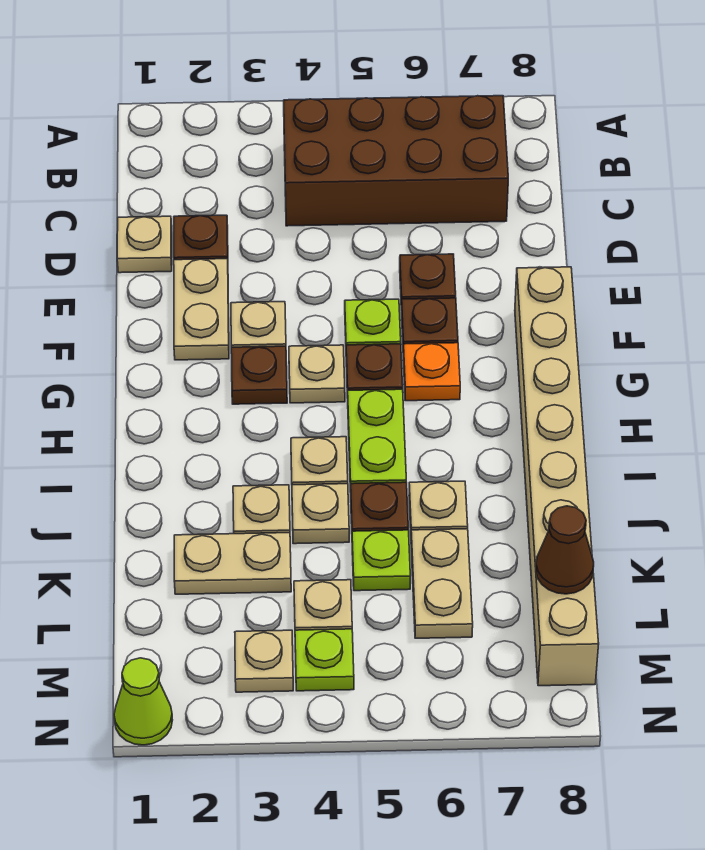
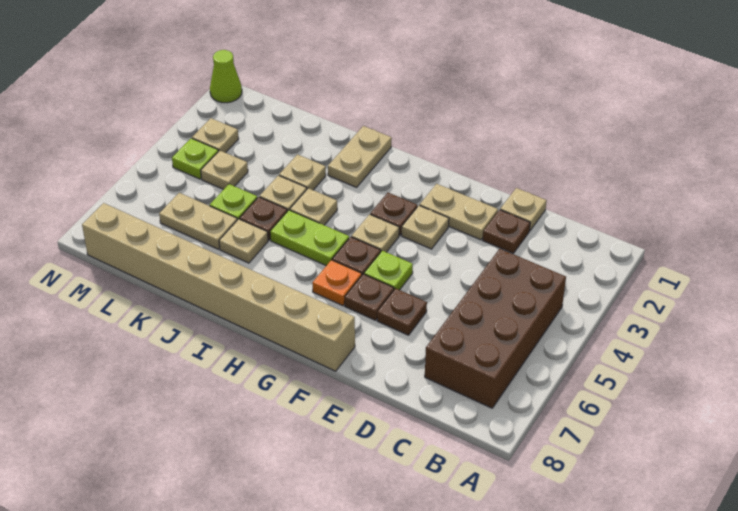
tan 1x2 plate [174,533,291,594] -> tan 1x2 plate moved to [328,126,392,187]
brown 1x1 cone [536,506,594,594] -> none

